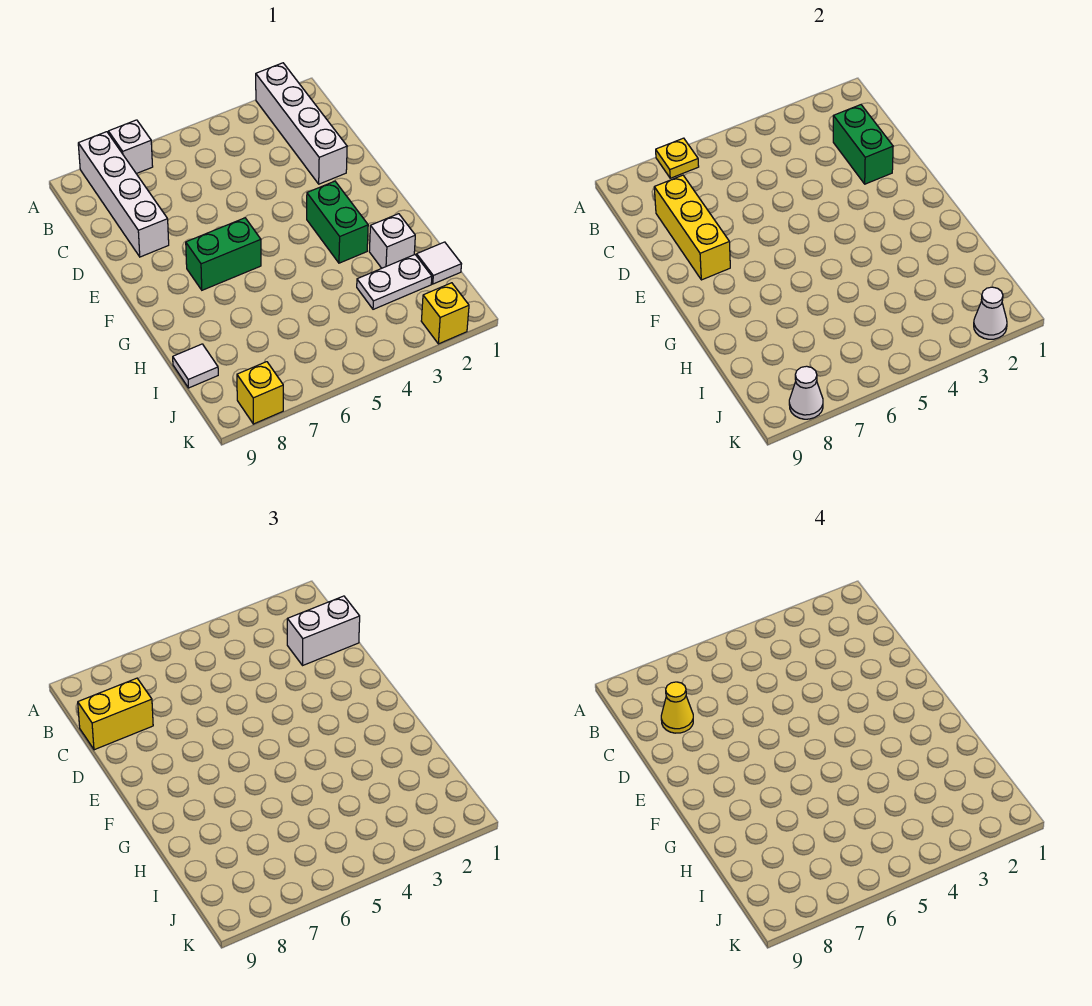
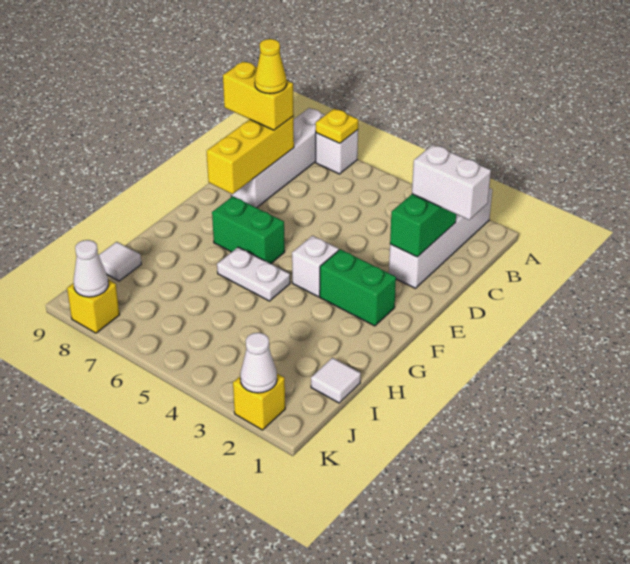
green 1x2 brick [307,181,368,263] -> green 1x2 brick turned to [320,249,396,326]
white 1x1 brick [369,214,415,268] -> white 1x1 brick moved to [292,236,339,297]
white 1x2 plate [357,255,432,309] -> white 1x2 plate moved to [217,247,290,301]

